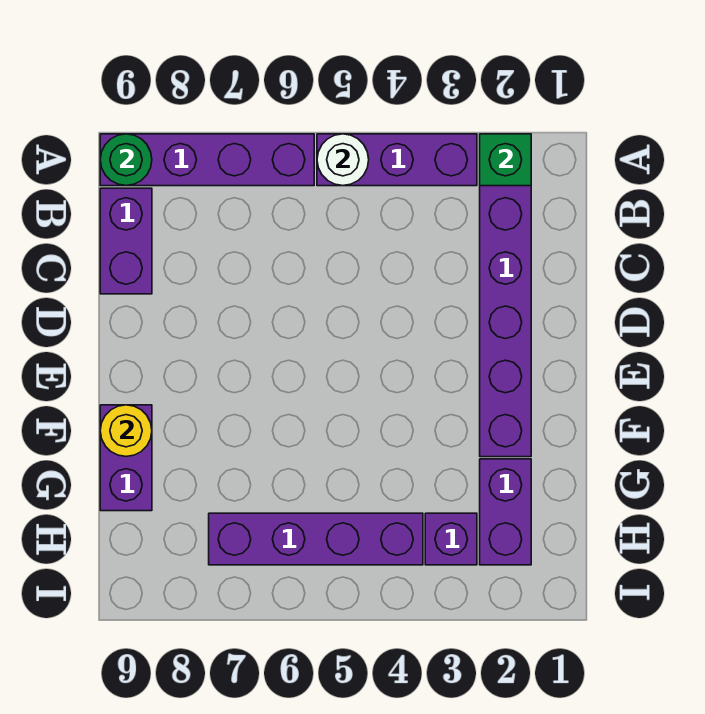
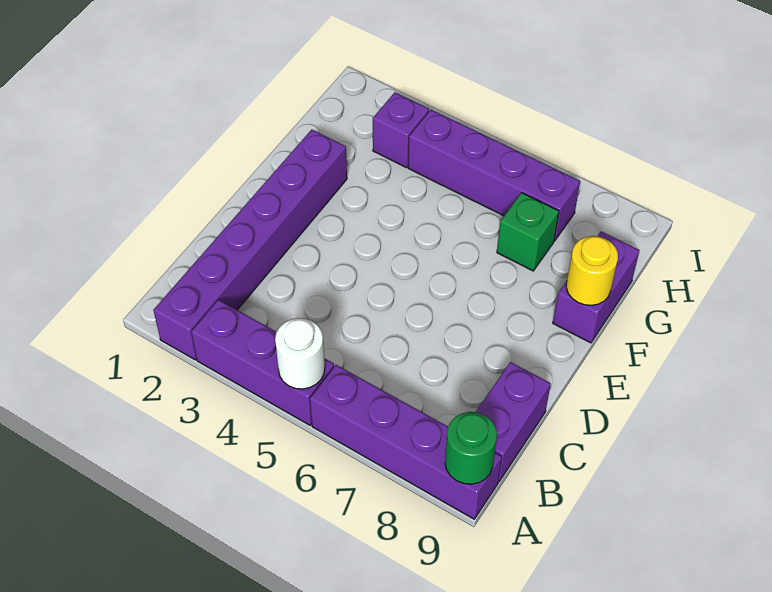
green 1x1 brick [480,134,531,186] -> green 1x1 brick moved to [497,193,559,271]
purple 1x2 brick [480,459,531,565] -> none

